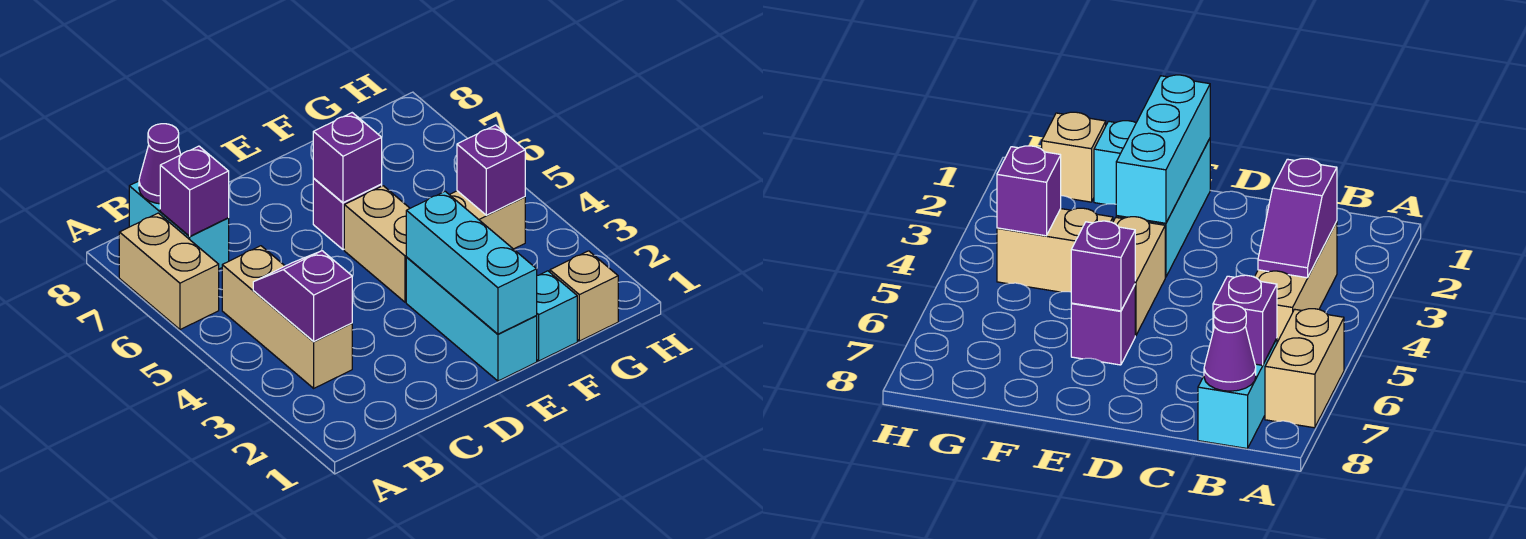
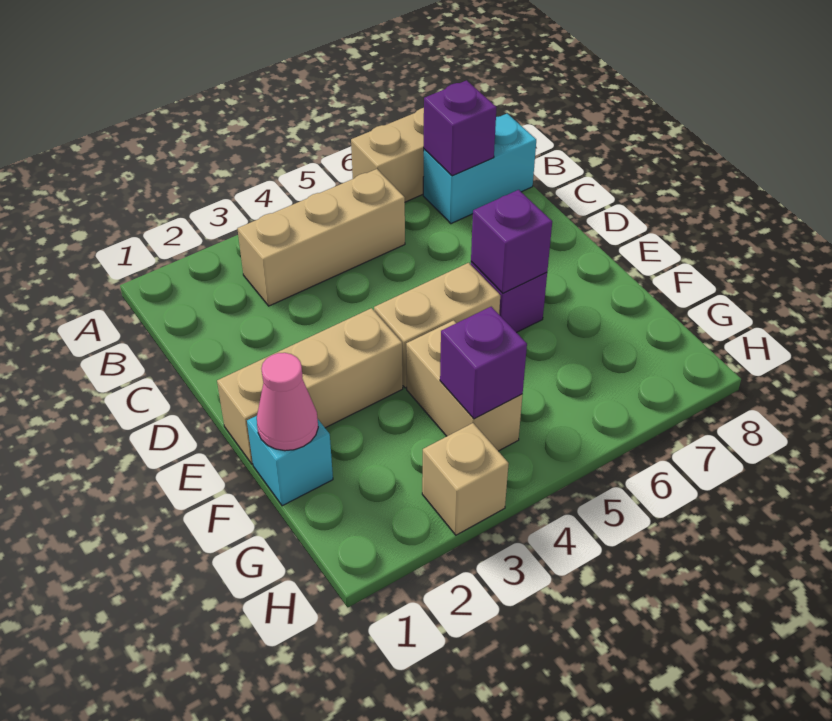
purple 1x2 slope [253,251,352,342] -> none
purple 1x1 cone [139,124,181,204] -> none
cyan 1x3 brick [406,258,537,381] -> tan 1x3 brick [217,308,403,464]
cyan 1x3 brick [406,191,537,334] -> none
none -> pink 1x1 cone [257,353,318,451]
tan 1x1 brick [550,251,618,341] -> tan 1x1 brick moved to [422,423,509,535]

